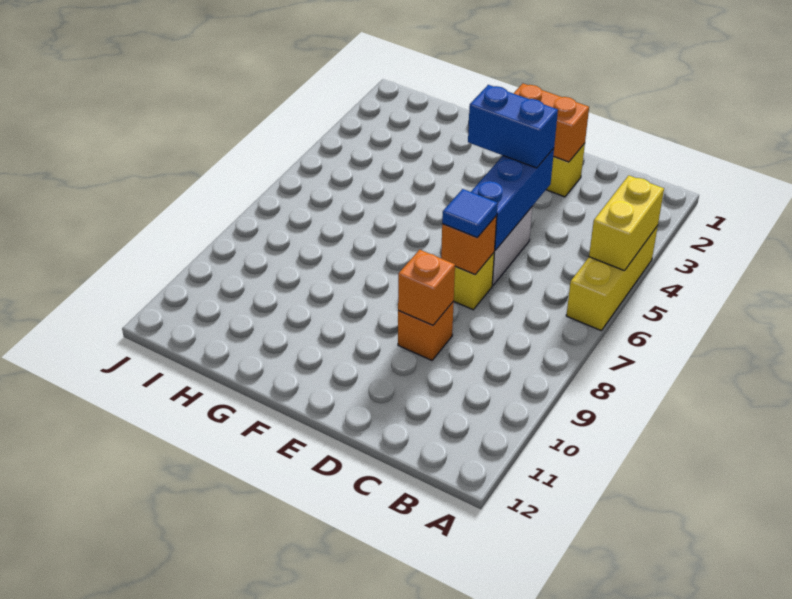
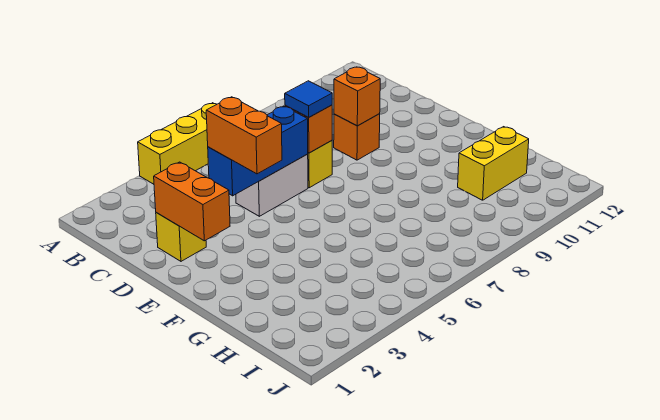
yellow 1x2 brick [589,175,664,271] -> yellow 1x2 brick moved to [458,127,529,200]
blue 1x2 brick [468,85,558,168] -> orange 1x2 brick [206,97,282,174]

